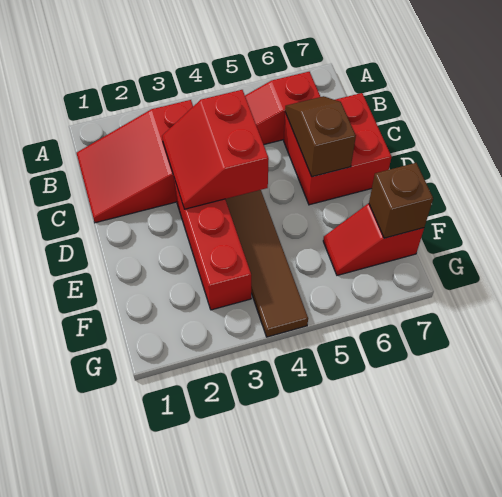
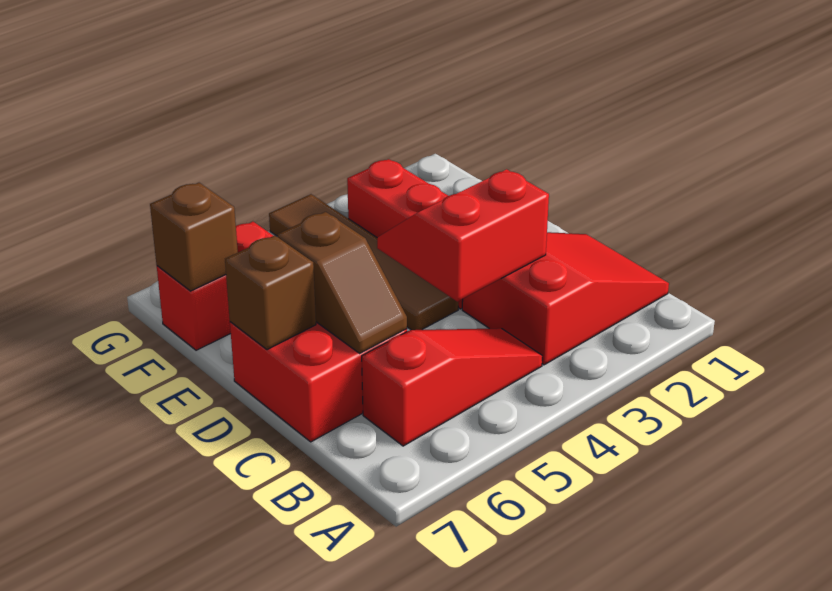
red 2x2 slope [162,90,269,209] -> red 2x2 slope turned to [377,169,549,302]
none -> brown 1x1 brick [225,235,316,350]
red 1x2 slope [323,204,424,275] -> red 1x2 brick [157,222,273,350]

